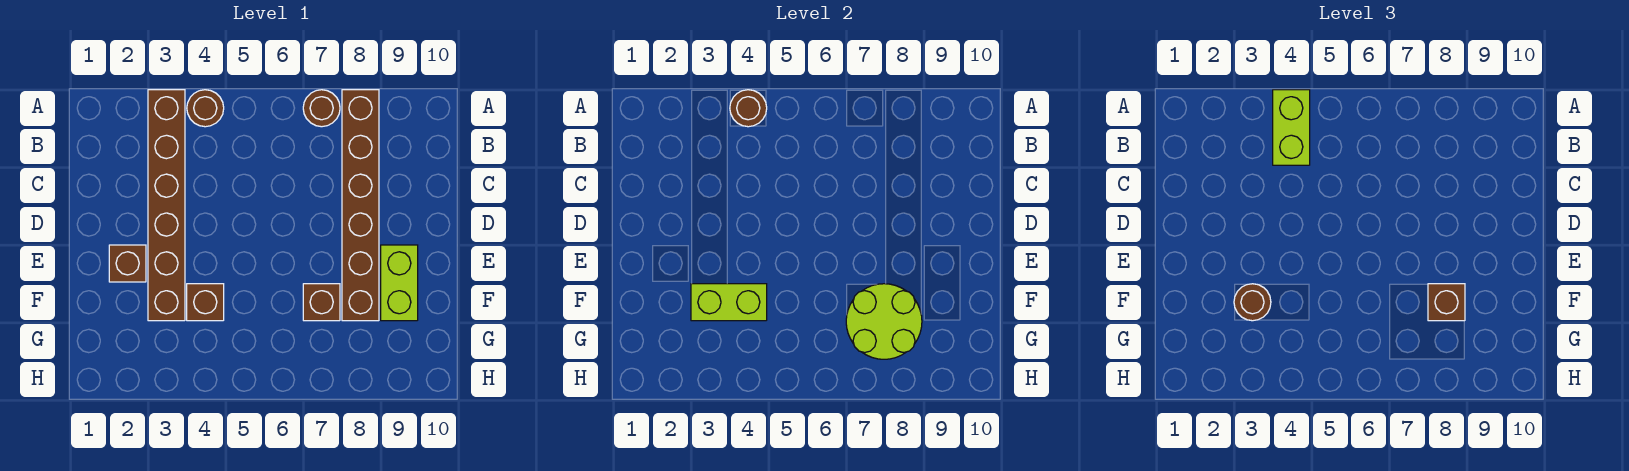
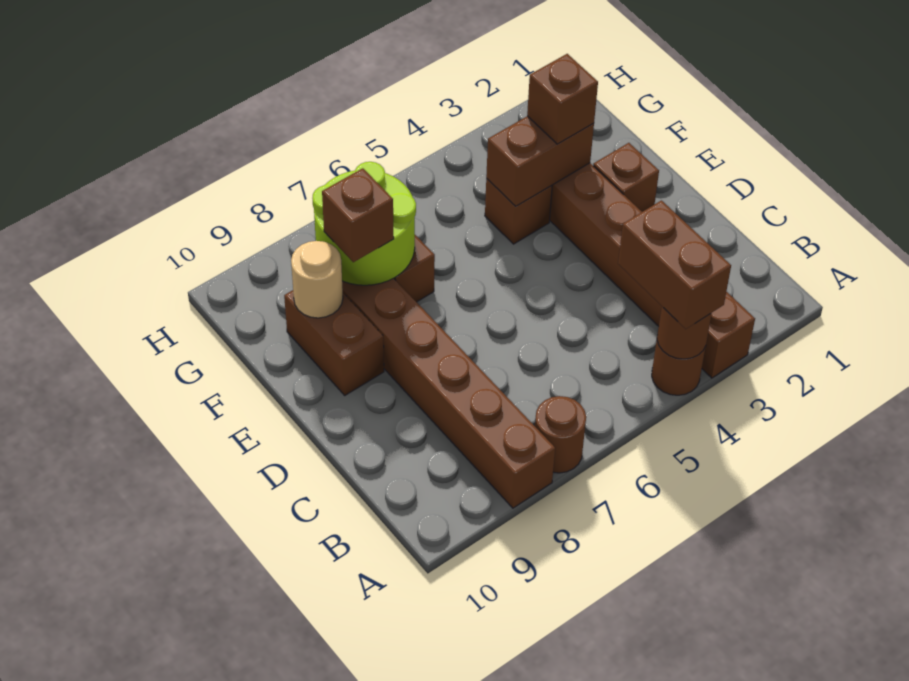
lime 1x2 brick [1273,90,1310,165] -> brown 1x2 brick [618,201,731,329]
lime 1x2 brick [381,245,418,321] -> brown 1x2 brick [284,290,384,395]
lime 1x2 brick [691,284,767,321] -> brown 1x2 brick [486,116,594,206]
brown 1x1 round brick [1234,284,1271,321] -> brown 1x1 brick [527,54,598,144]
none -> tan 1x1 round brick [291,241,343,318]

